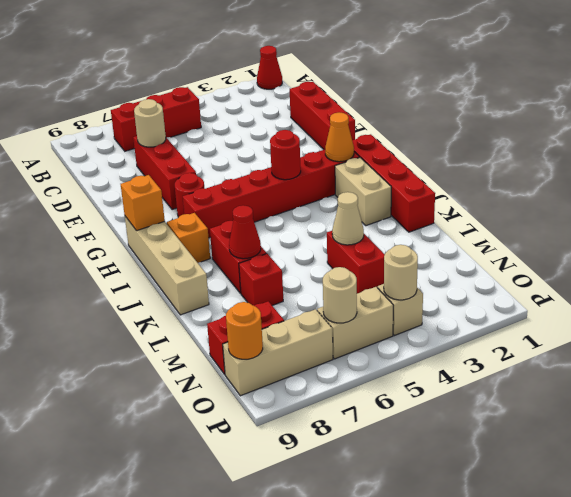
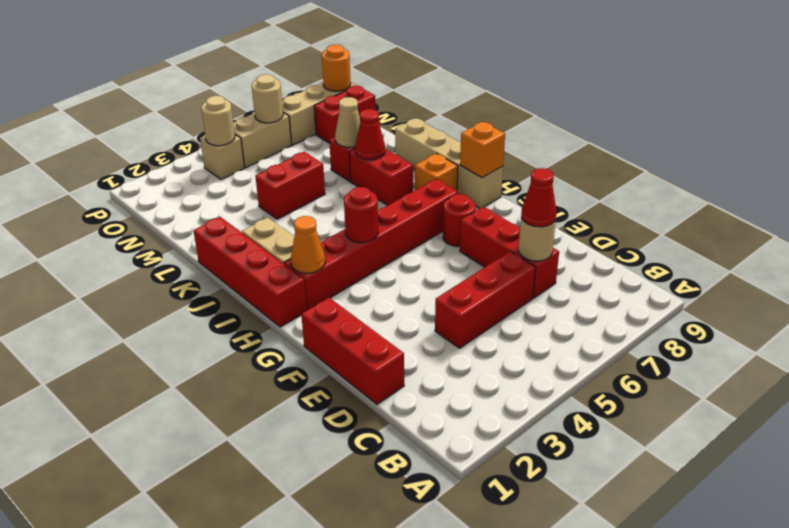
red 1x1 cone [257,46,282,89] -> red 1x1 cone moved to [521,168,557,227]
red 1x3 brick [111,87,201,151] -> red 1x3 brick moved to [435,251,536,348]
red 1x2 brick [327,231,385,294] -> red 1x2 brick turned to [255,152,325,219]
tan 1x1 cone [332,192,364,245] -> tan 1x1 cone moved to [335,97,360,147]

